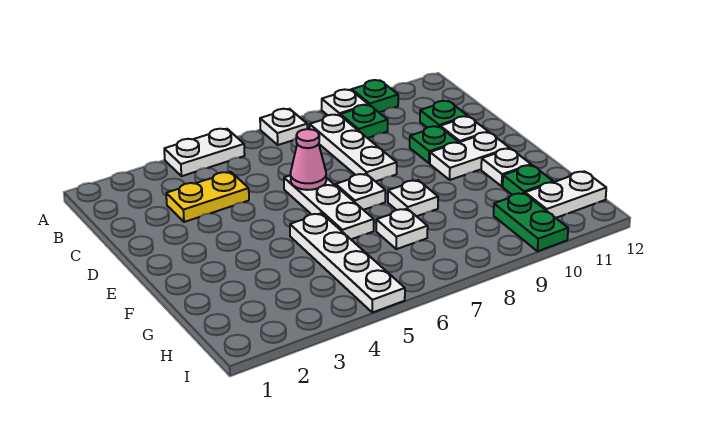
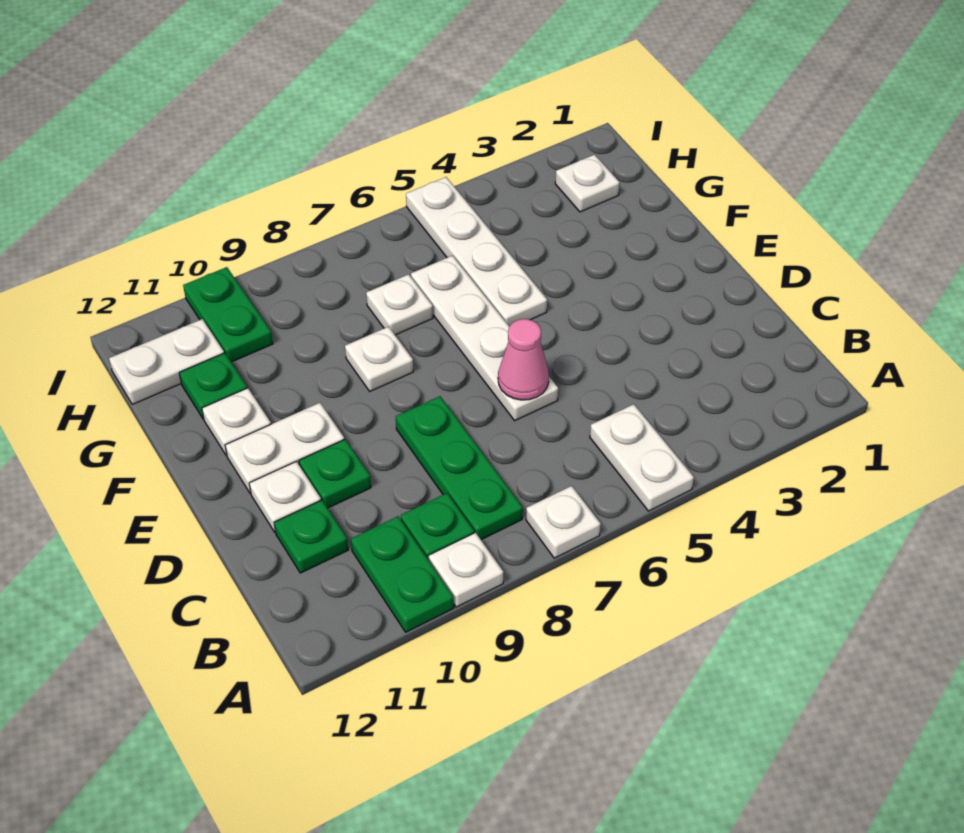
white 1x2 plate [164,129,245,176] -> white 1x2 plate turned to [590,404,694,511]
green 1x1 plate [352,80,398,112] -> green 1x2 plate [351,516,454,632]
white 1x3 plate [310,115,397,182] -> green 1x3 plate [396,396,523,539]
yellow 1x2 plate [166,172,249,222] -> none
white 1x3 plate [284,175,374,239] -> white 1x4 plate [411,256,558,421]
white 1x1 plate [336,174,385,210] -> white 1x1 plate moved to [555,155,620,212]

